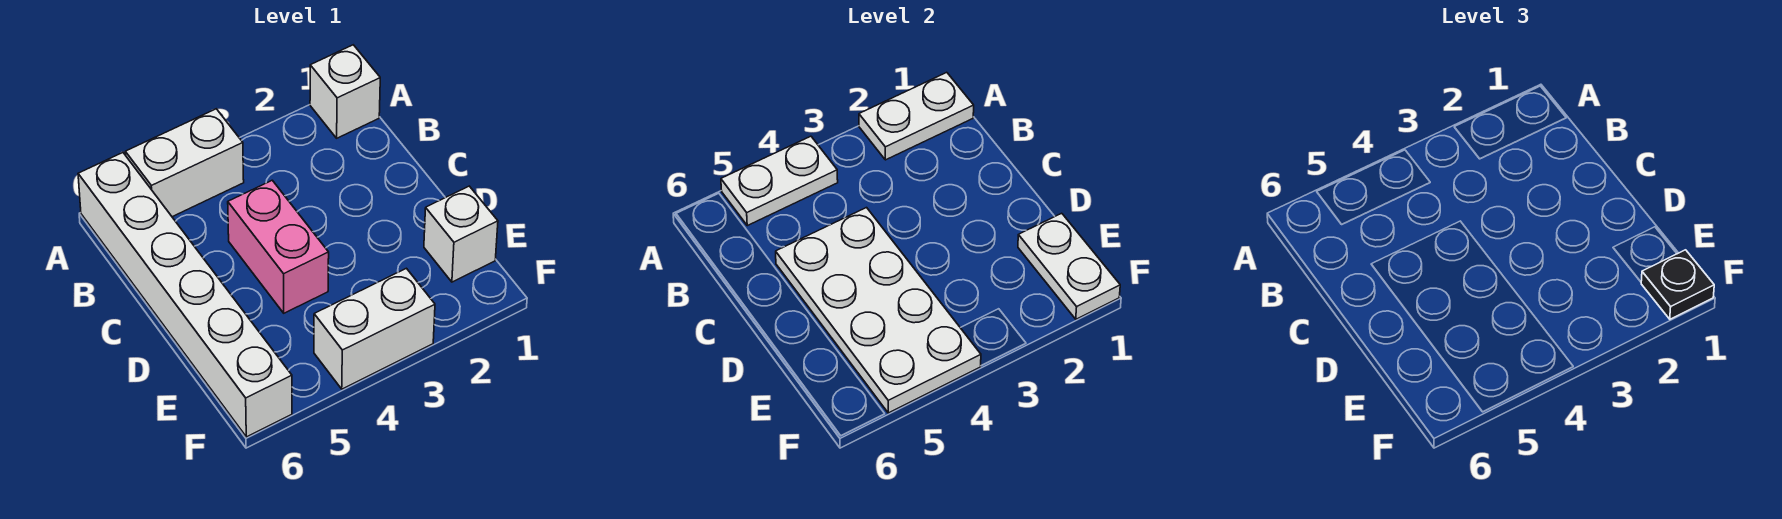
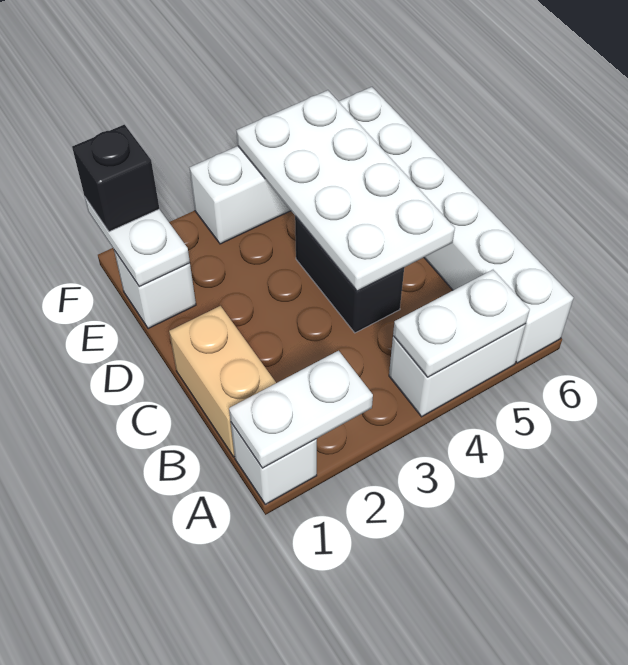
none -> tan 1x2 brick [169,306,276,457]
pink 1x2 brick [228,180,329,313] -> black 1x2 brick [295,216,404,333]
black 1x1 plate [1641,250,1714,319] -> black 1x1 brick [72,125,159,232]

